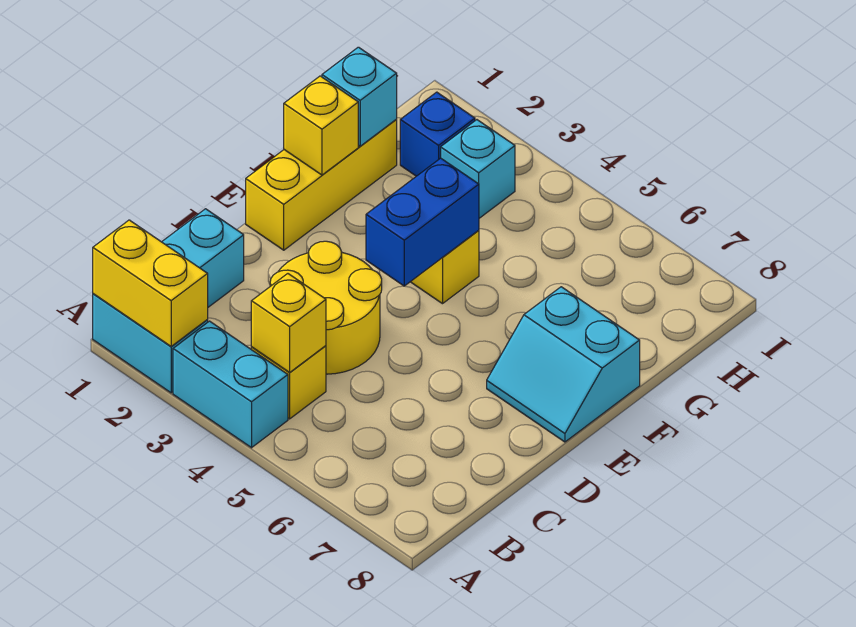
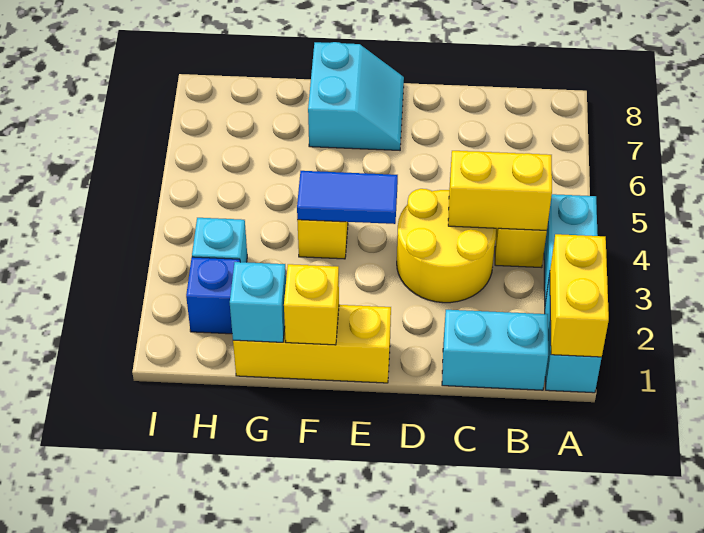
yellow 1x1 brick [251,274,326,373] -> yellow 1x2 brick [448,151,552,230]
blue 1x2 brick [366,158,479,286] -> blue 1x2 tile [297,171,398,224]

